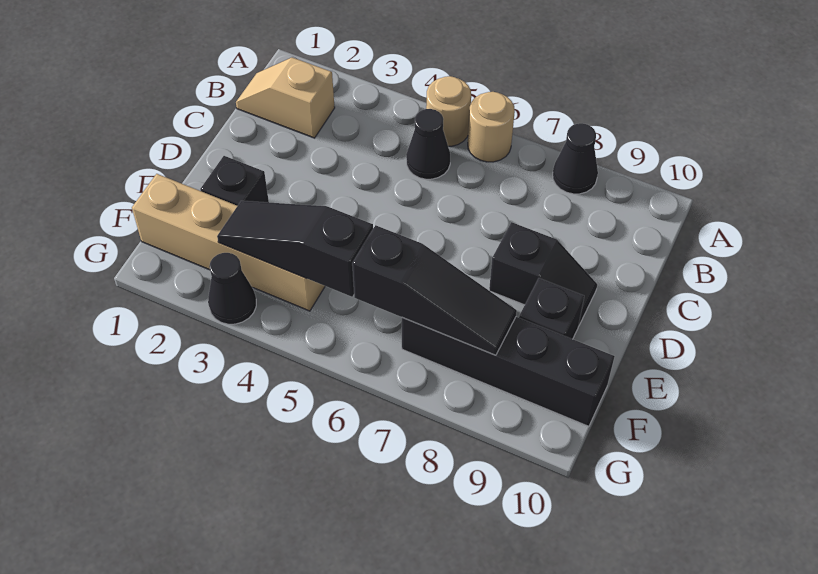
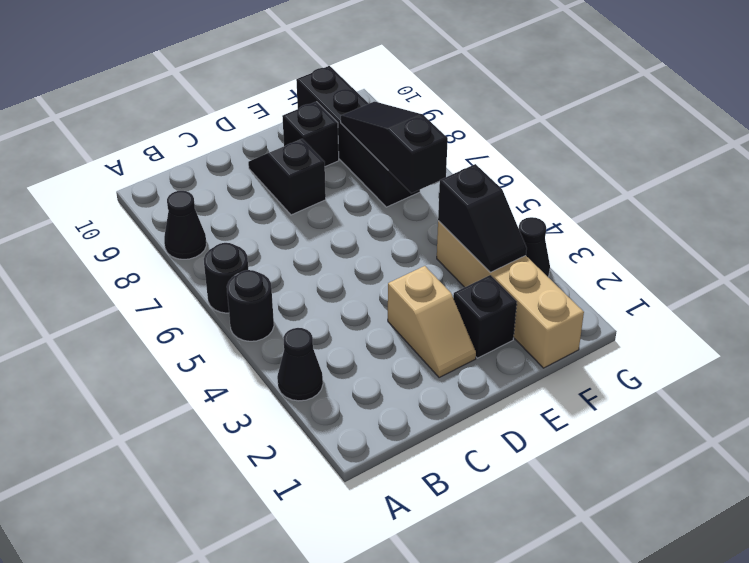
tan 1x1 round brick [426,76,471,146] -> black 1x1 round brick [227,270,274,341]
tan 1x1 round brick [468,92,515,162] -> black 1x1 round brick [204,243,248,313]
tan 1x2 slope [236,57,335,138] -> tan 1x2 slope moved to [388,266,476,378]
black 1x1 cone [406,109,450,179] -> black 1x1 cone moved to [277,328,323,401]
black 1x3 slope [217,201,373,297] -> black 1x2 slope [438,164,527,272]

